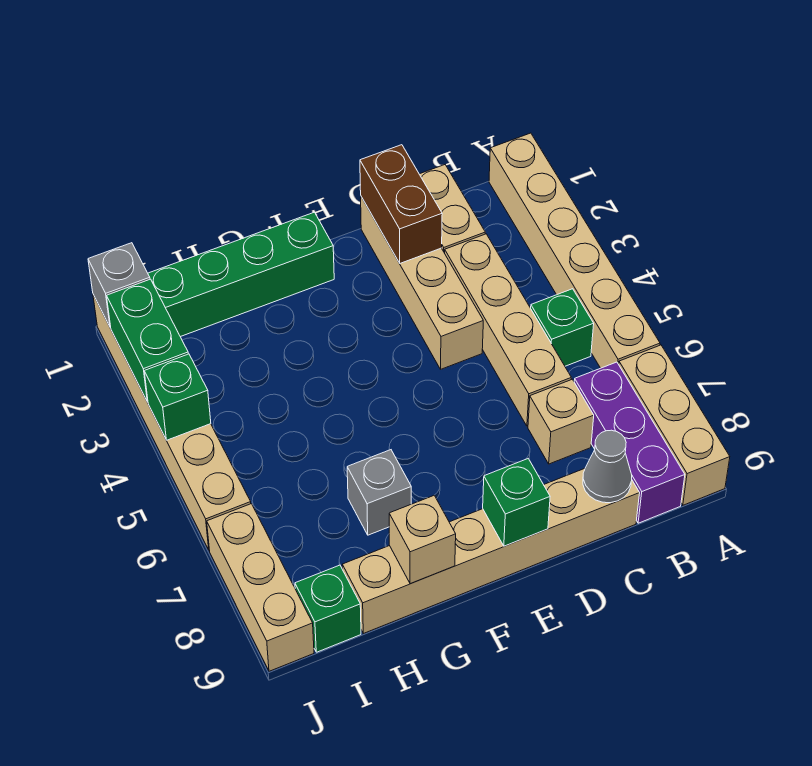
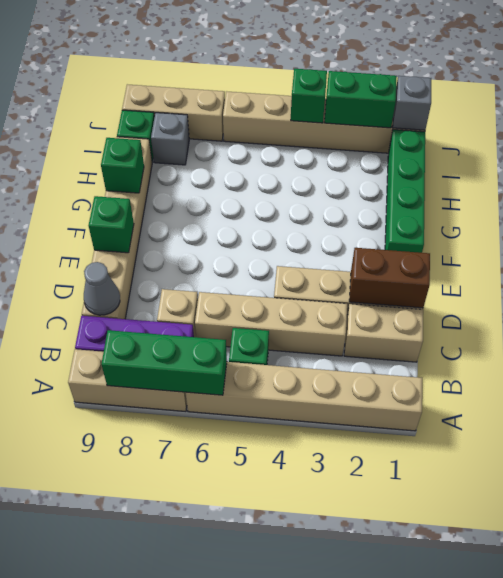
none -> green 1x3 brick [101,330,227,395]
grey 1x1 brick [347,450,411,535] -> grey 1x1 brick moved to [151,113,189,165]
tan 1x1 brick [389,495,456,584] -> green 1x1 brick [101,138,144,193]

